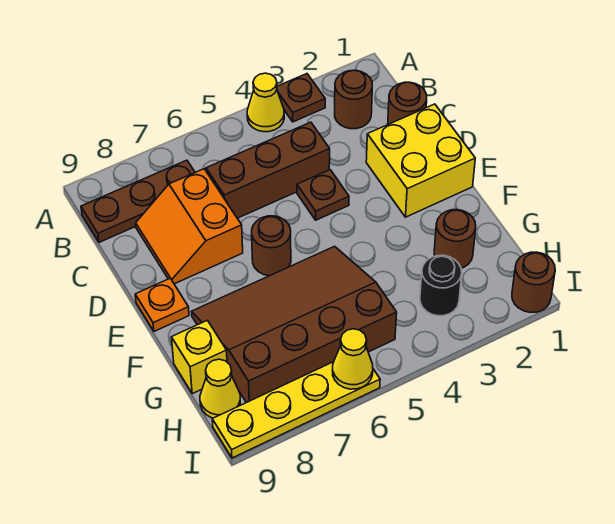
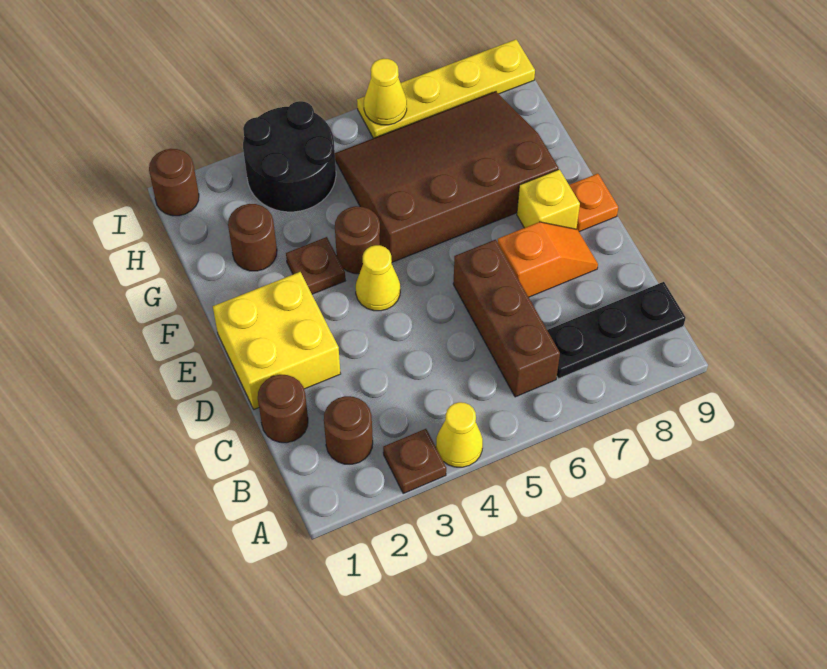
brown 1x3 plate [81,160,195,242] -> black 1x3 plate [547,282,686,379]
brown 1x3 brick [206,122,330,218] -> brown 1x3 brick turned to [453,240,560,397]
orange 2x2 slope [136,169,243,284] -> orange 1x2 slope [498,222,598,297]
brown 1x1 plate [297,170,349,220] -> brown 1x1 plate moved to [286,237,345,294]
brown 1x1 round brick [252,216,291,276] -> brown 1x1 round brick moved to [335,206,381,274]
brown 3x4 slope [192,246,397,403] -> brown 3x4 slope turned to [335,92,558,262]
yellow 1x1 brick [171,320,227,394] -> yellow 1x1 brick moved to [517,169,580,229]
black 1x1 round brick [420,255,462,316] -> black 2x2 round brick [243,101,336,212]
yellow 1x1 cone [200,359,240,418] -> yellow 1x1 cone moved to [356,245,400,311]

